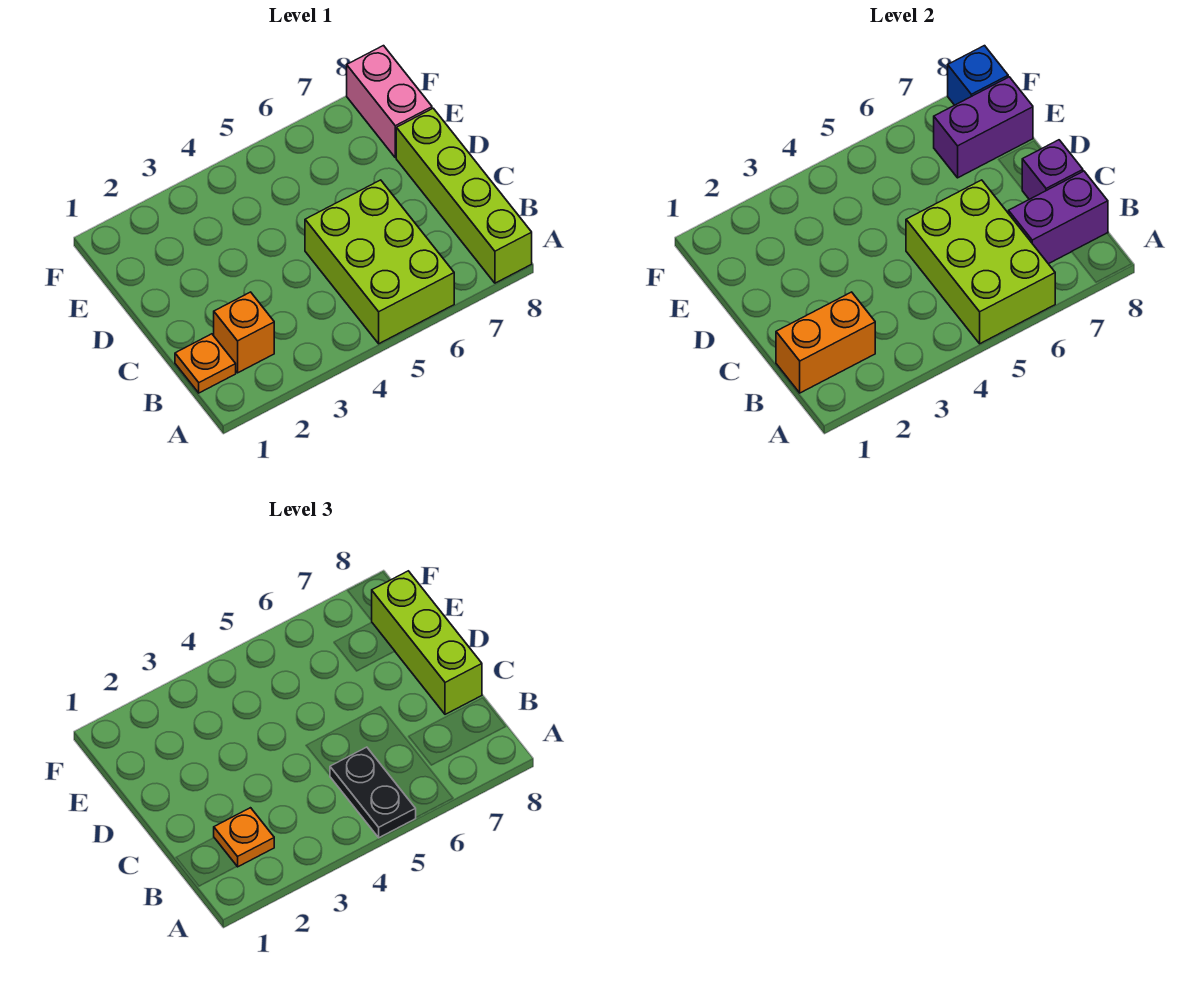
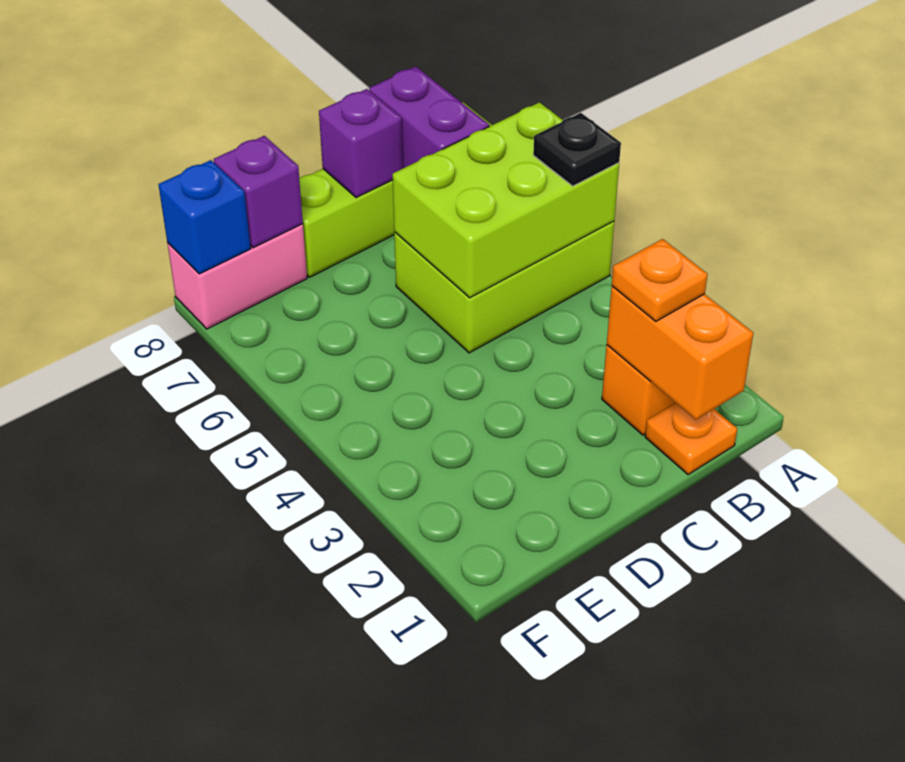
black 1x2 plate [330,747,416,838] -> black 1x1 plate [533,113,621,186]
lime 1x3 brick [372,571,482,714] -> none
purple 1x2 brick [934,77,1033,178] -> purple 1x1 brick [214,136,303,248]

